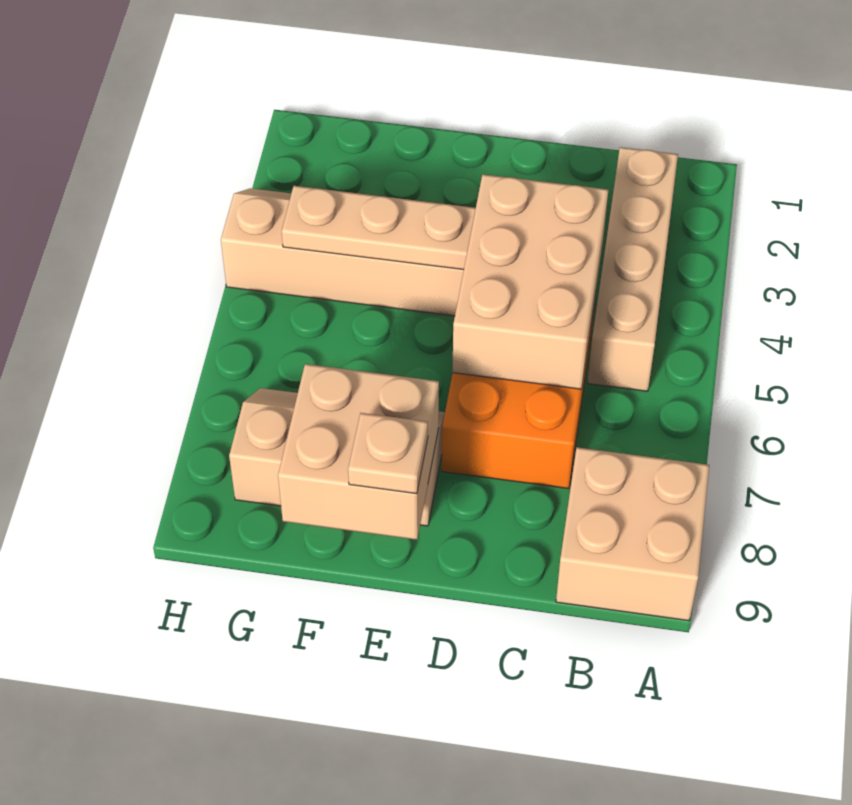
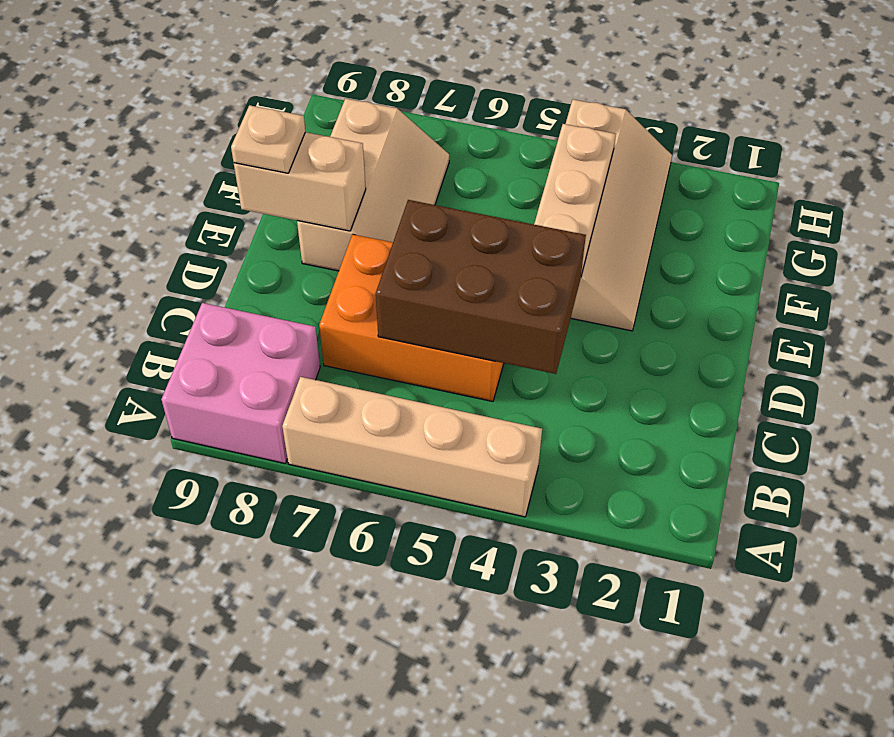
tan 2x2 brick [556,447,709,621] -> pink 2x2 brick [161,303,320,463]
tan 1x4 brick [588,147,678,391] -> tan 1x4 brick moved to [282,377,542,517]
tan 2x3 brick [452,174,608,389] -> brown 2x3 brick [376,200,586,374]
tan 2x2 brick [278,364,439,540] -> tan 1x2 brick [234,132,366,231]

